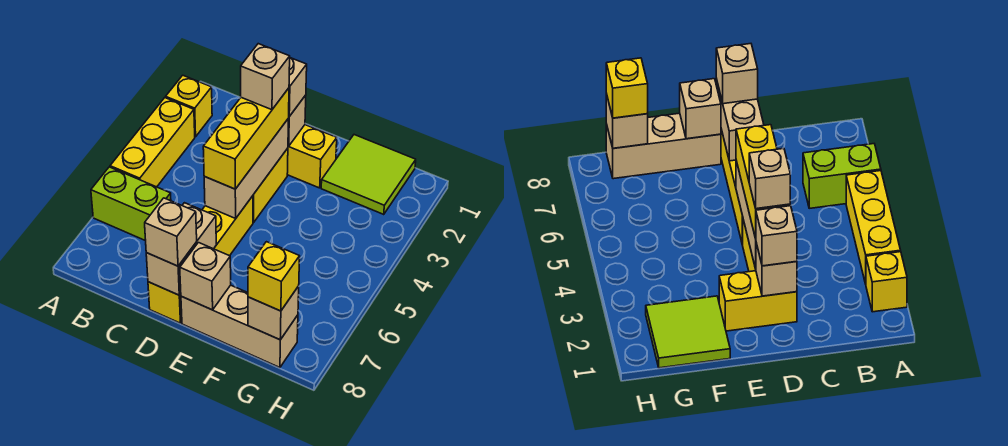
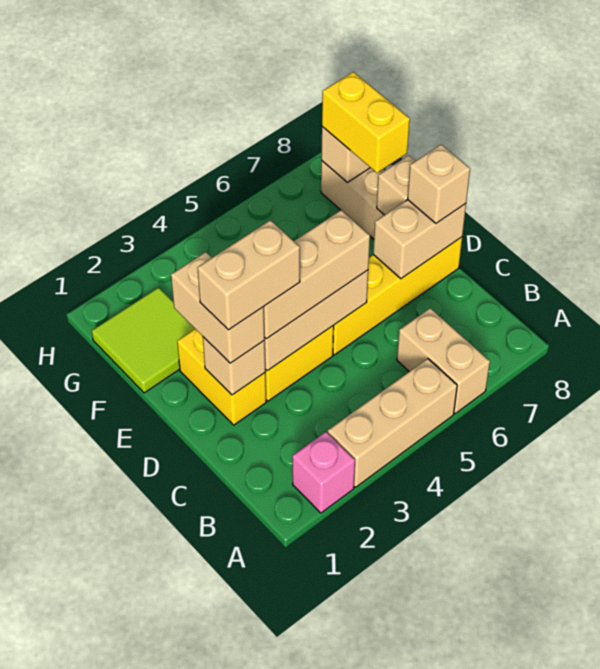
yellow 1x1 brick [166,75,212,137] -> pink 1x1 brick [292,432,355,513]
yellow 1x3 brick [110,98,195,187] -> tan 1x3 brick [328,359,457,487]
lime 1x2 brick [91,167,171,241] -> tan 1x2 brick [397,308,490,414]
tan 1x1 brick [289,58,307,116] -> tan 1x2 brick [171,252,265,363]
yellow 1x3 brick [203,88,289,189] -> tan 1x3 brick [264,210,370,339]
tan 1x1 brick [241,44,290,110] -> tan 1x2 brick [197,220,300,330]
yellow 1x1 brick [248,242,300,311] -> yellow 1x2 brick [322,72,410,173]

